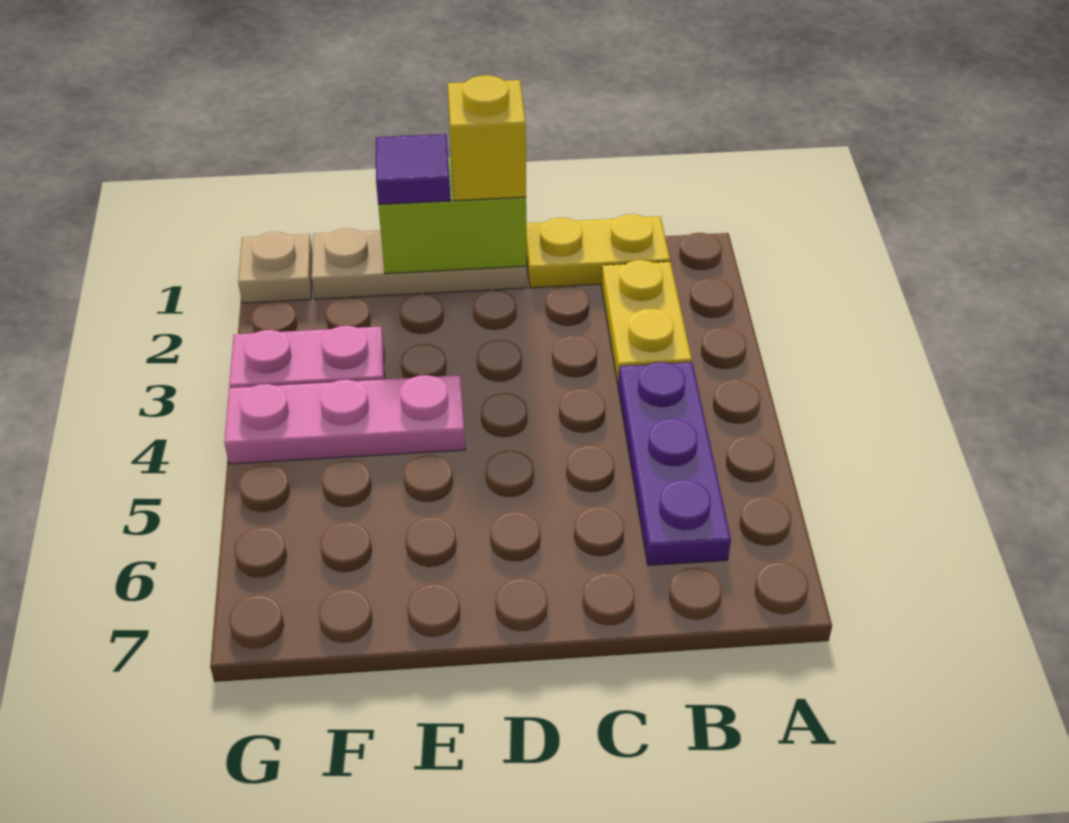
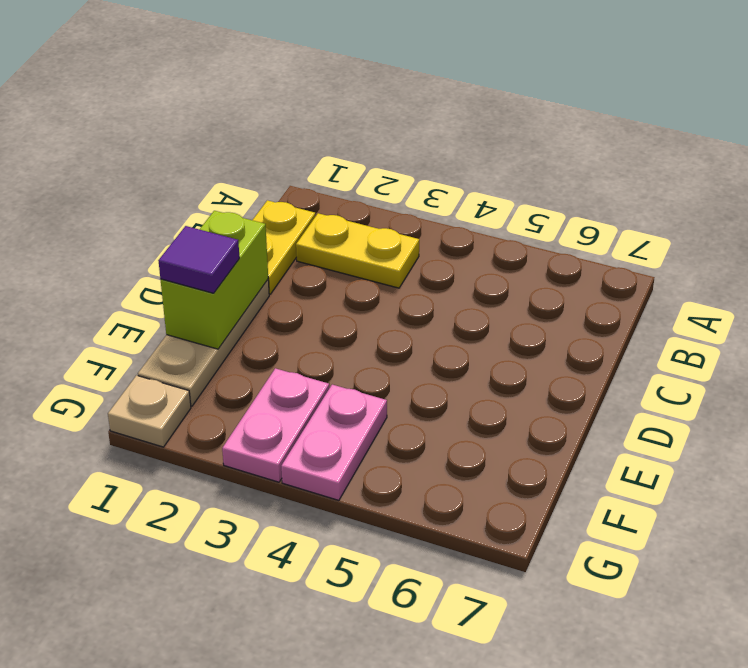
purple 1x3 plate [618,362,731,565] -> none
yellow 1x1 brick [448,75,526,201] -> none
pink 1x3 plate [224,375,465,464] -> pink 1x2 plate [281,385,387,500]

